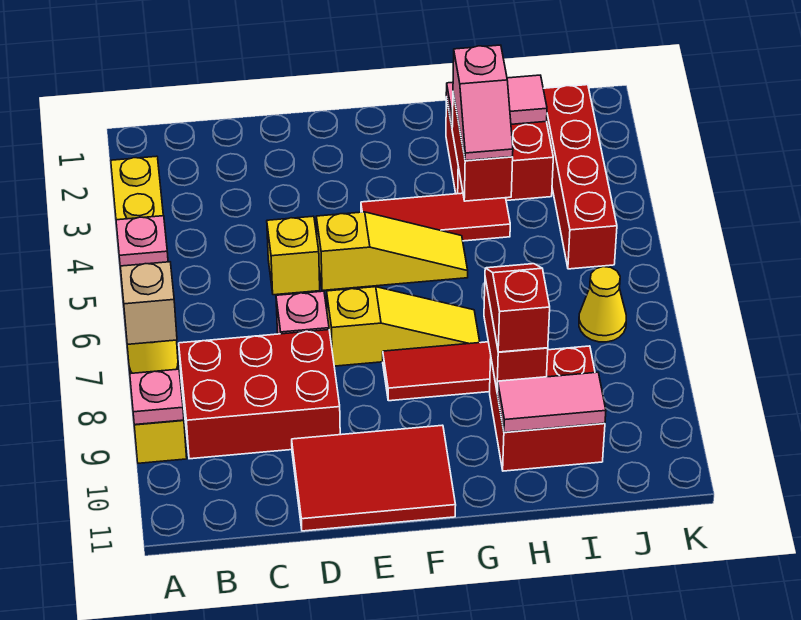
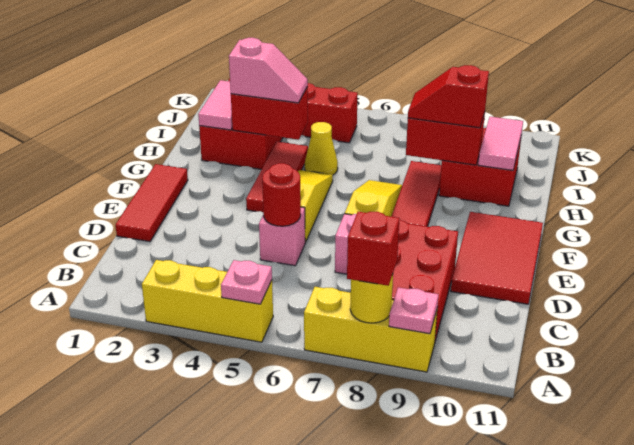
tan 1x1 brick [120,262,177,344] -> red 1x1 brick [347,212,399,286]
none -> red 1x3 tile [115,164,188,242]
yellow 1x1 brick [267,216,320,295] -> pink 1x1 brick [259,207,305,266]
none -> red 1x1 round brick [262,163,301,226]
yellow 1x1 cone [579,267,626,342] -> yellow 1x1 cone moved to [305,122,338,175]

